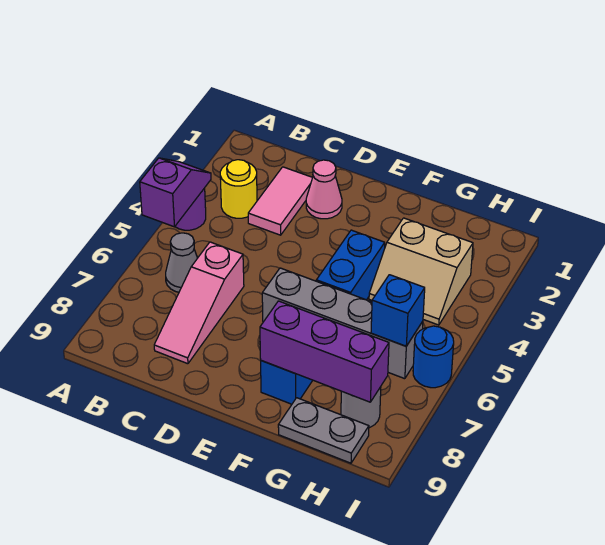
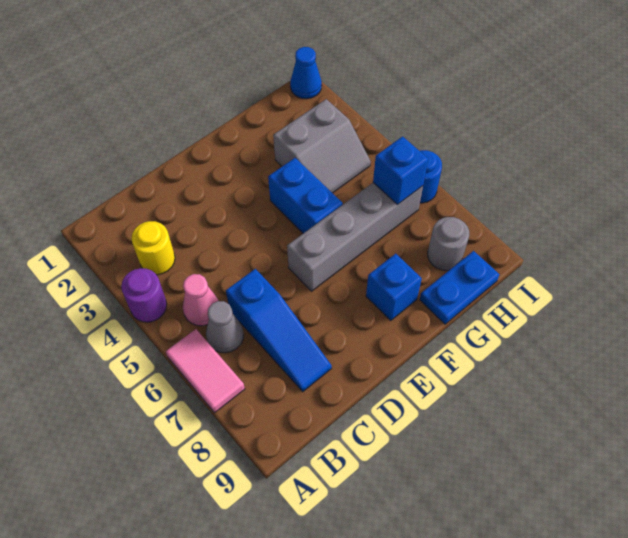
purple 1x2 slope [140,158,211,227] -> none
pink 1x2 tile [248,167,313,235] -> pink 1x2 tile moved to [166,329,245,413]
pink 1x3 slope [154,242,244,364] -> blue 1x3 slope [226,269,332,392]
pink 1x1 cone [306,160,342,219] -> pink 1x1 cone moved to [183,274,218,326]
purple 1x3 brick [260,301,389,402] -> none
tan 2x2 slope [369,218,473,325] -> grey 2x2 slope [273,99,371,193]
grey 1x2 plate [278,398,369,463] -> blue 1x2 plate [420,251,499,324]
none -> blue 1x1 cone [290,47,322,99]

